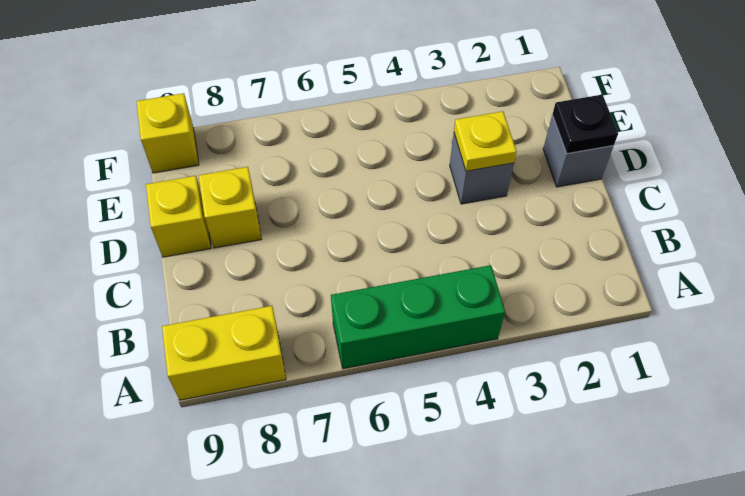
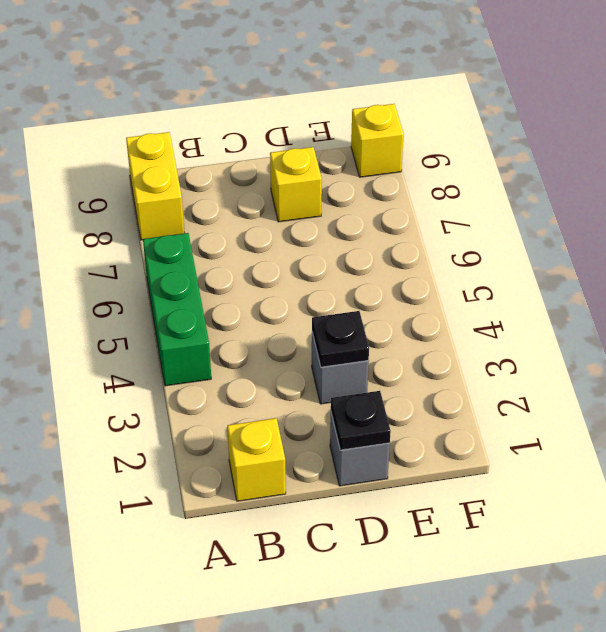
yellow 1x1 plate [454,111,517,171] -> black 1x1 plate [312,311,369,367]
yellow 1x1 brick [146,176,211,257] -> yellow 1x1 brick moved to [227,418,286,501]

